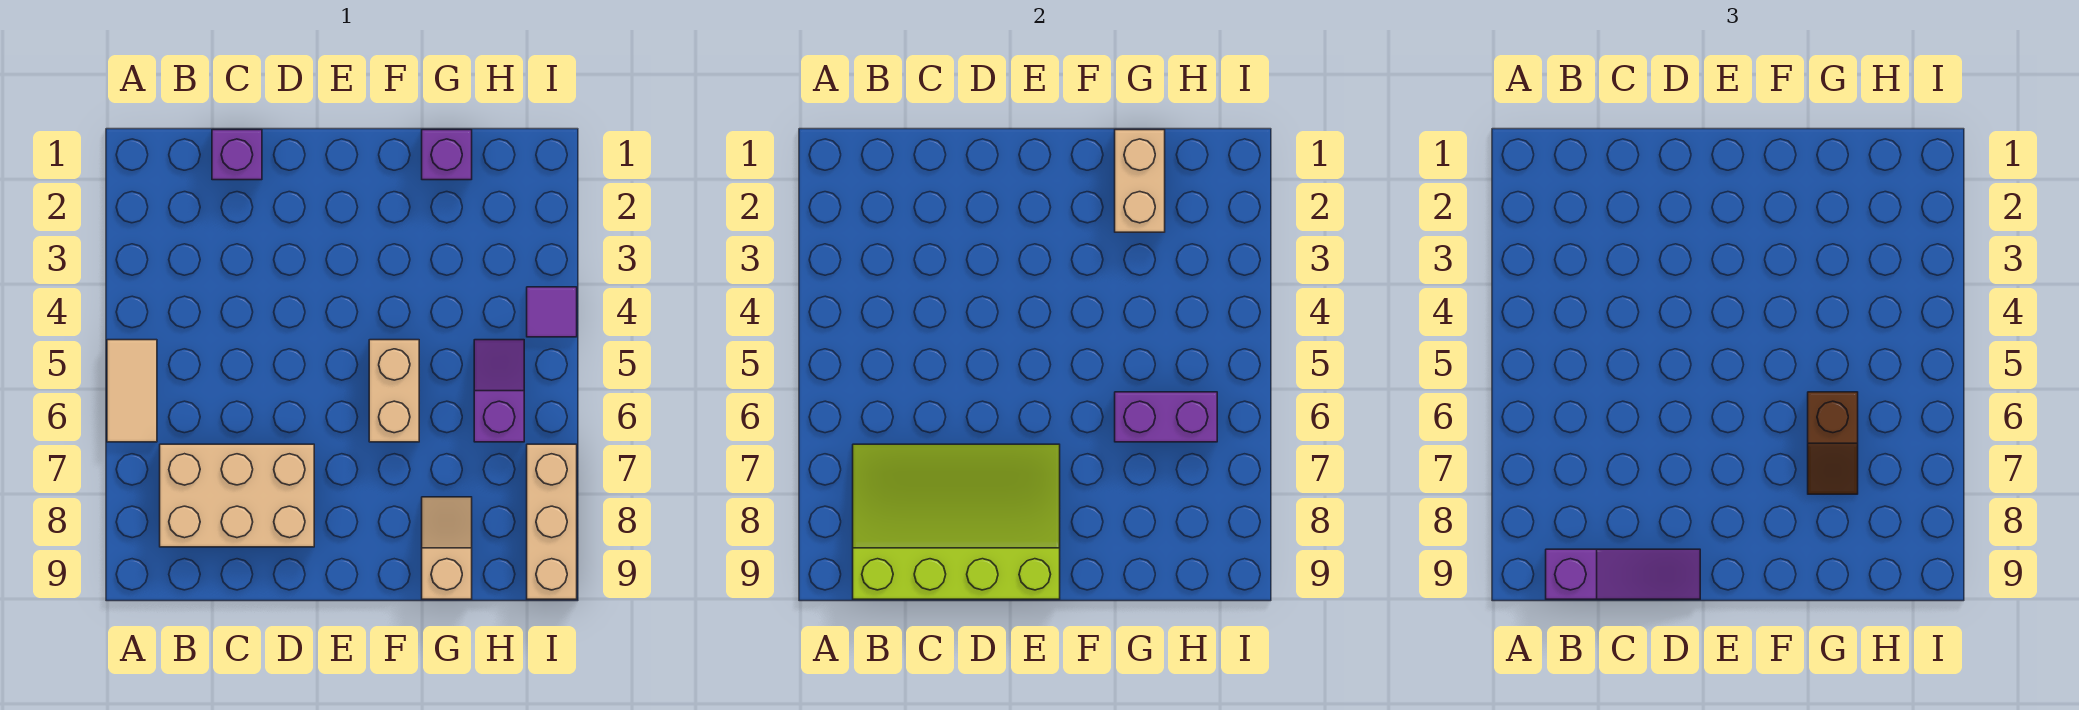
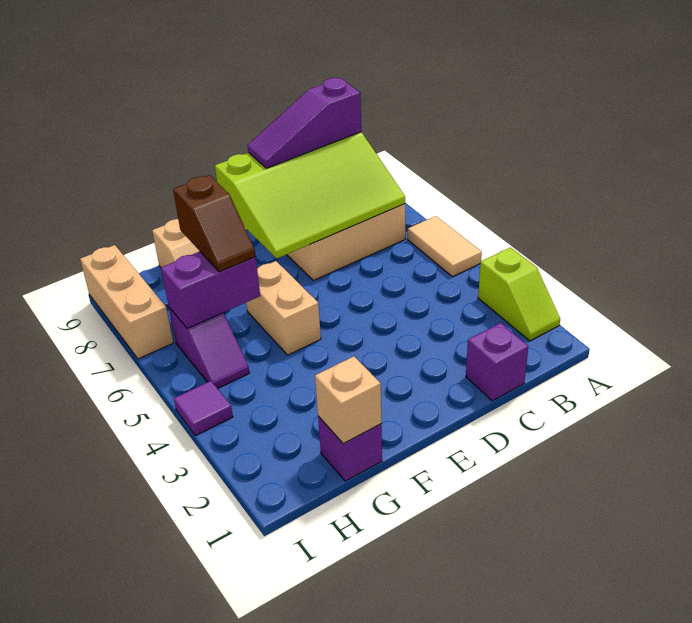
none -> lime 1x2 slope [478,247,560,341]
tan 1x2 brick [1115,130,1165,232] -> tan 1x1 brick [315,356,381,444]
brown 1x2 slope [1808,392,1858,494] -> brown 1x2 slope turned to [173,175,256,272]

